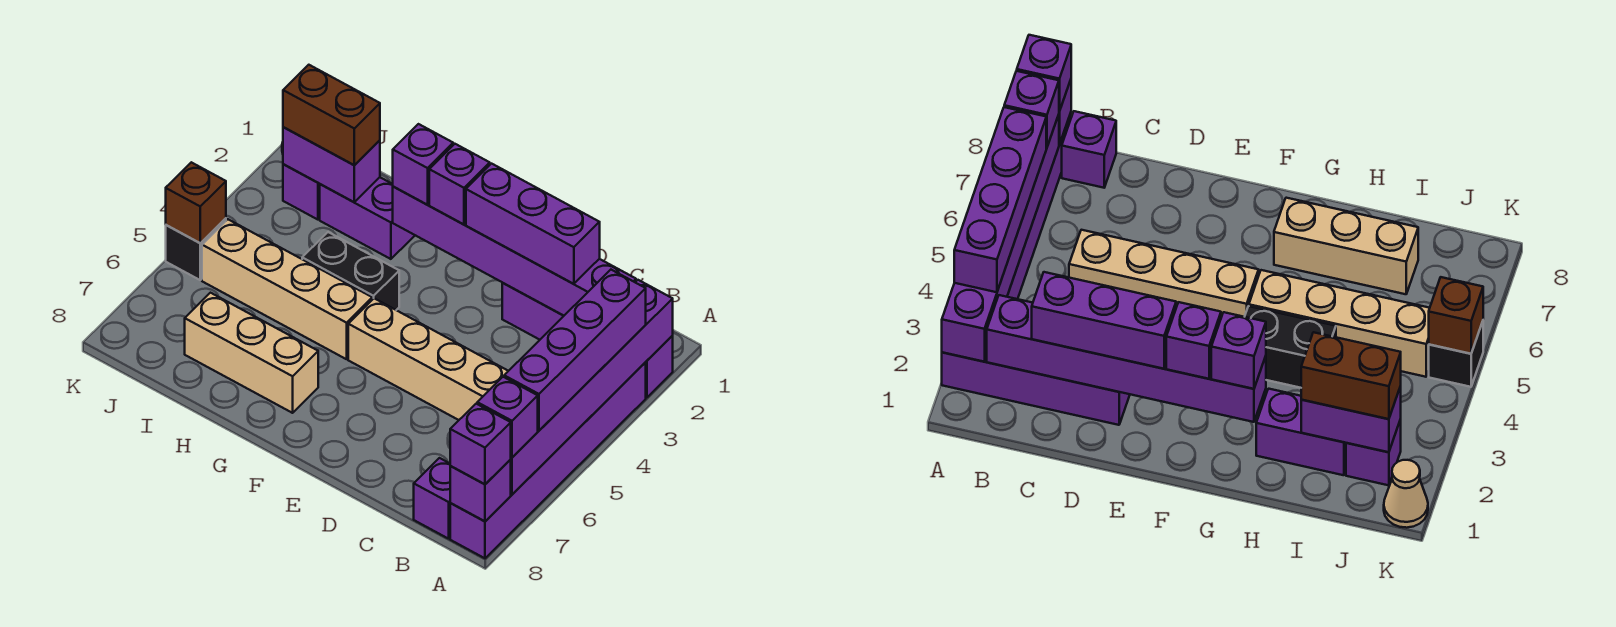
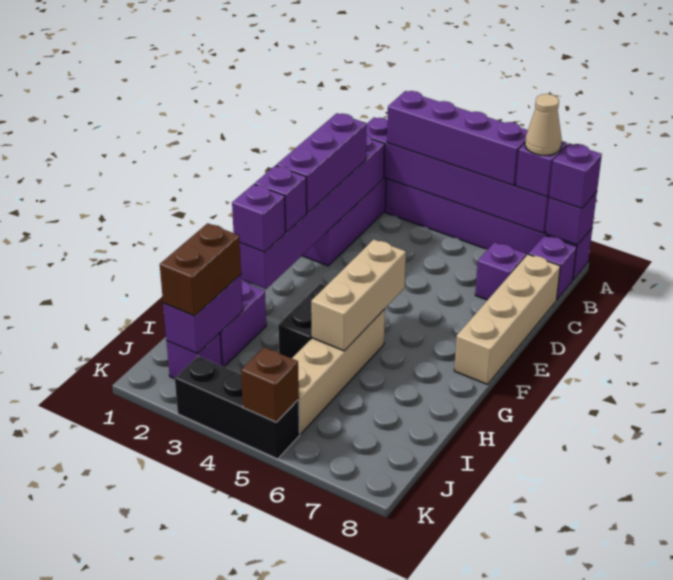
tan 1x4 brick [348,298,508,420] -> tan 1x4 brick moved to [454,254,560,384]
none -> purple 1x1 brick [475,242,526,300]
tan 1x3 brick [185,293,318,413] -> tan 1x3 brick moved to [311,240,406,351]
tan 1x1 cone [1384,460,1428,528] -> tan 1x1 cone moved to [525,94,562,155]
black 1x1 brick [166,218,226,280] -> black 1x3 brick [175,356,300,459]

